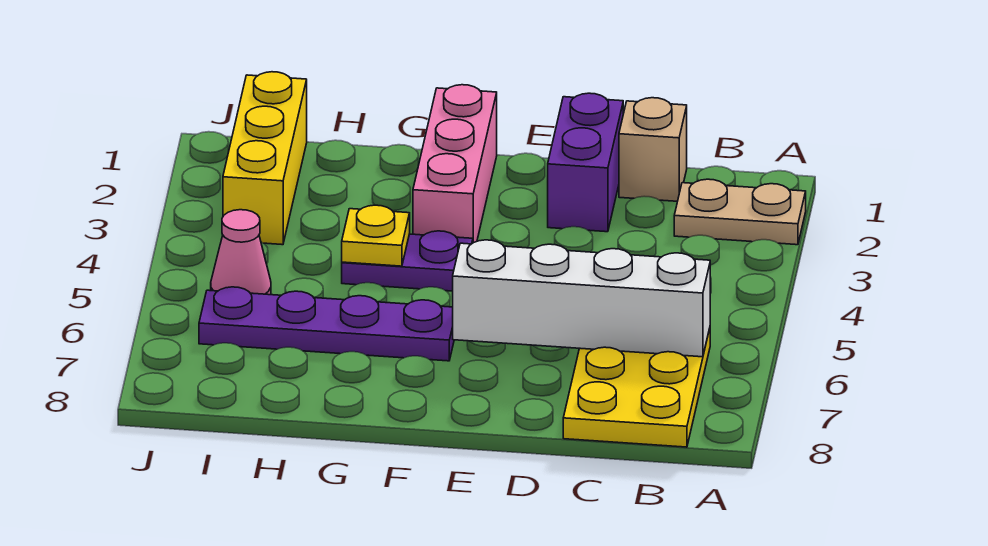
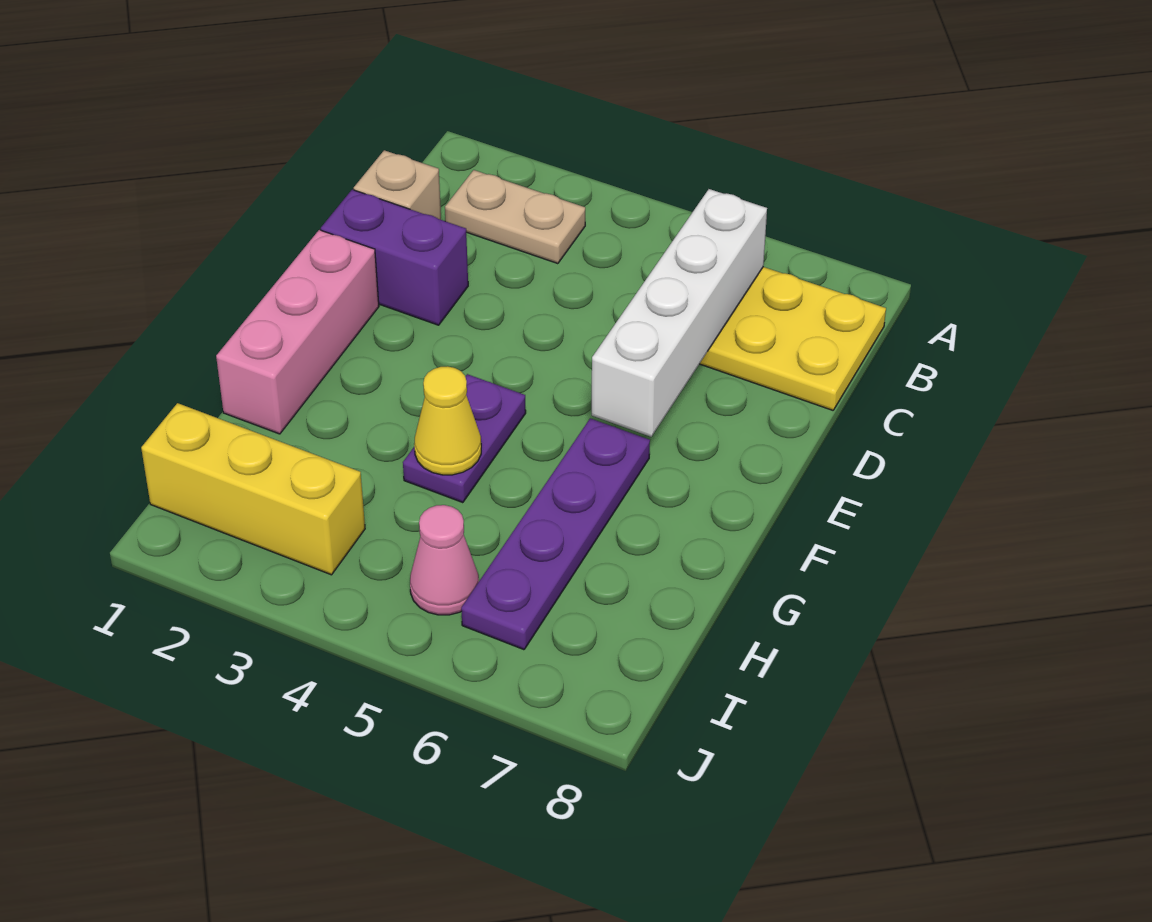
tan 1x2 plate [674,179,806,245] -> tan 1x2 plate turned to [445,170,585,264]
pink 1x3 brick [413,85,497,243] -> pink 1x3 brick turned to [216,230,379,434]
yellow 1x1 plate [342,205,410,266] -> yellow 1x1 cone [414,366,481,475]

